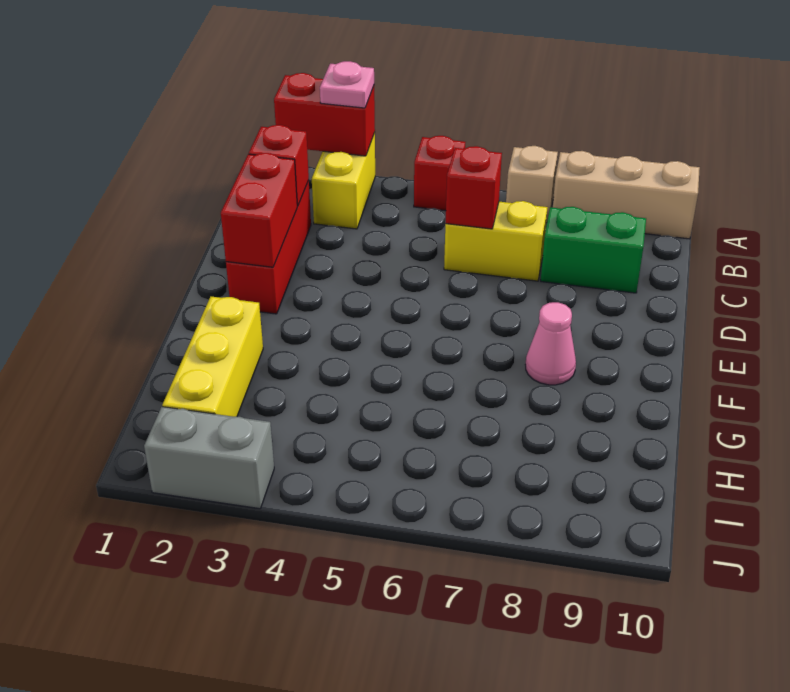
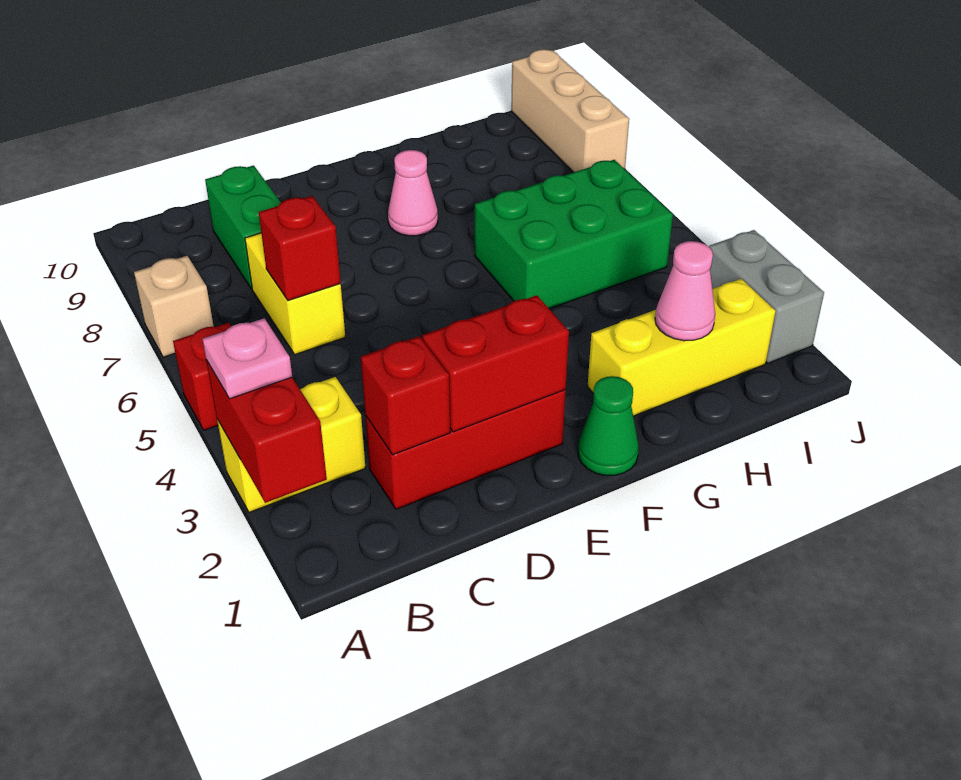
tan 1x3 brick [553,151,700,239] -> tan 1x3 brick moved to [511,49,629,172]
none -> green 1x1 cone [578,376,639,475]
none -> green 2x3 brick [475,160,673,309]
none -> pink 1x1 cone [655,241,715,341]

